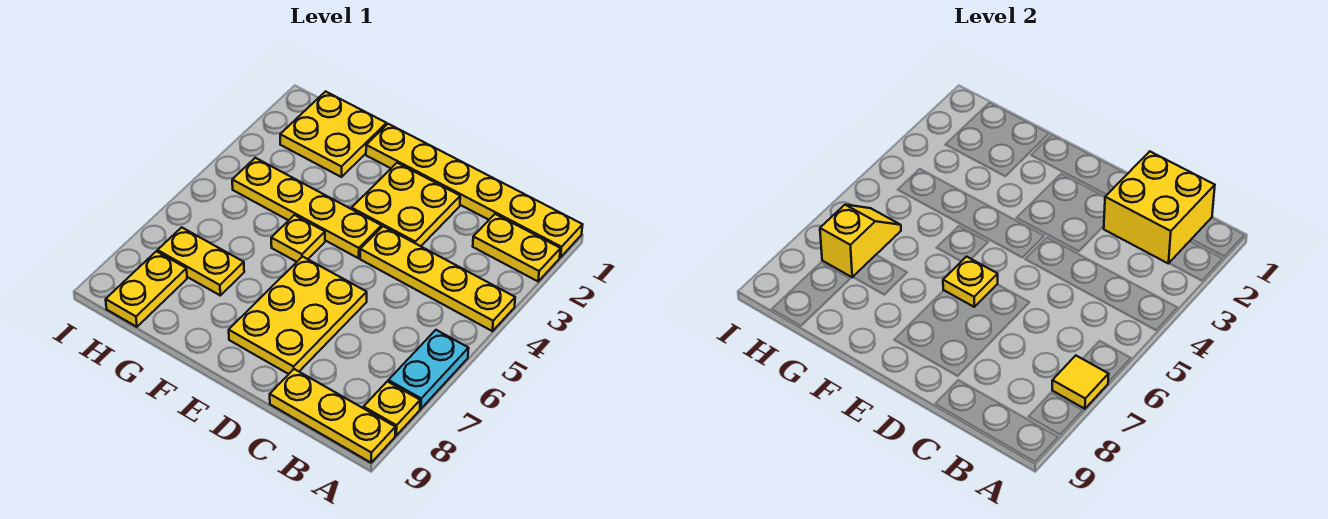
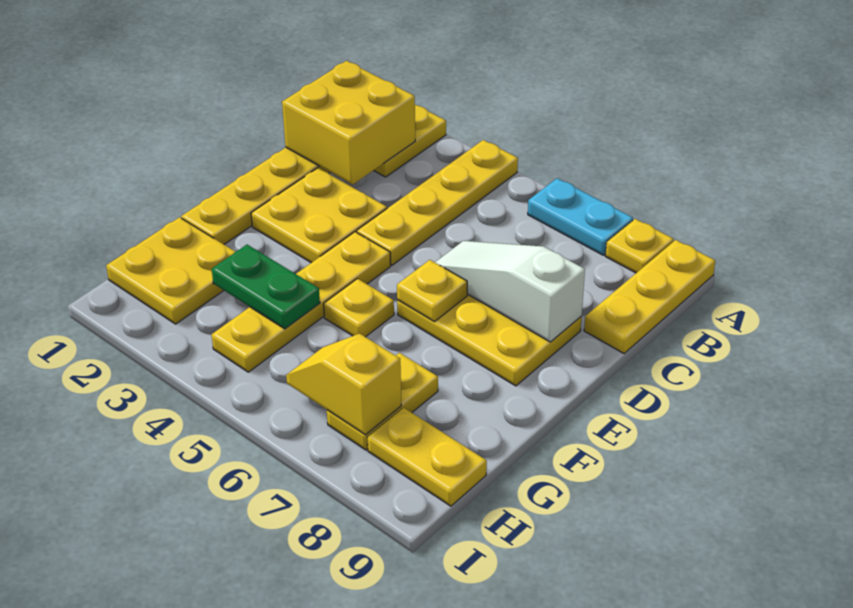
yellow 1x1 tile [1052,356,1109,409] -> none
none -> white 1x3 slope [435,241,585,342]
none -> green 1x2 plate [212,245,320,329]

